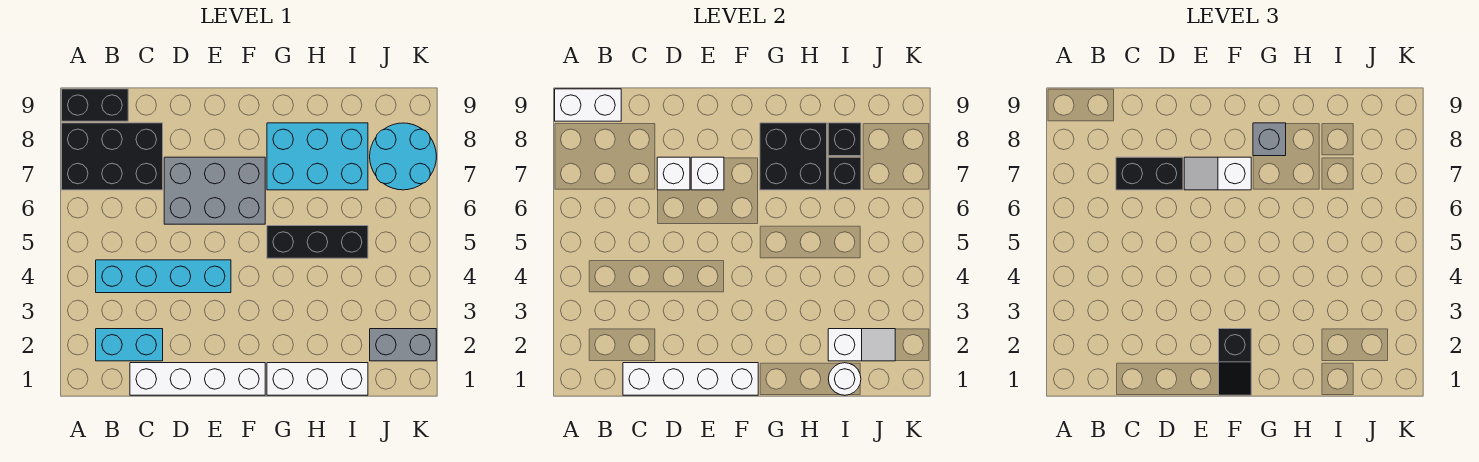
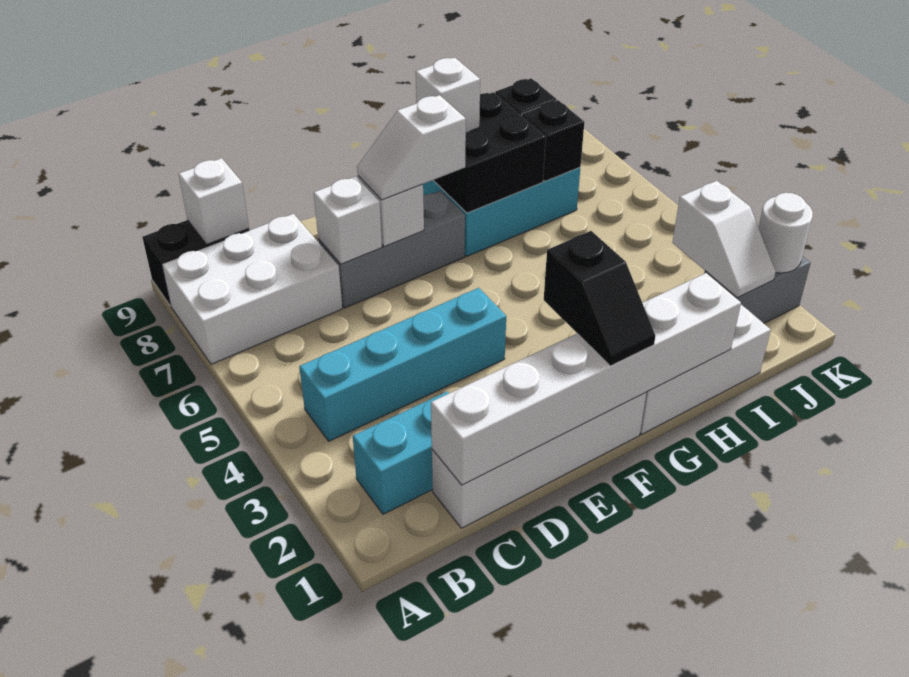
black 2x3 brick [62,123,163,190] -> white 2x3 brick [162,214,342,364]
white 1x2 brick [555,89,621,121] -> white 1x1 brick [179,158,249,244]
white 1x4 brick [623,363,758,395] -> white 1x6 brick [431,273,741,485]
black 1x2 brick [1116,157,1183,190] -> none
grey 2x3 brick [164,157,265,224] -> grey 1x3 brick [318,191,465,308]
black 1x3 brick [267,226,368,258] -> none
grey 1x1 brick [1253,123,1286,156] -> white 1x1 brick [416,58,480,132]
white 1x1 round brick [828,363,861,395] -> white 1x1 round brick moved to [758,193,813,273]
white 1x2 slope [828,329,895,361] -> white 1x2 slope turned to [672,181,776,297]
cyan 2x2 round brick [370,123,436,190] -> none

